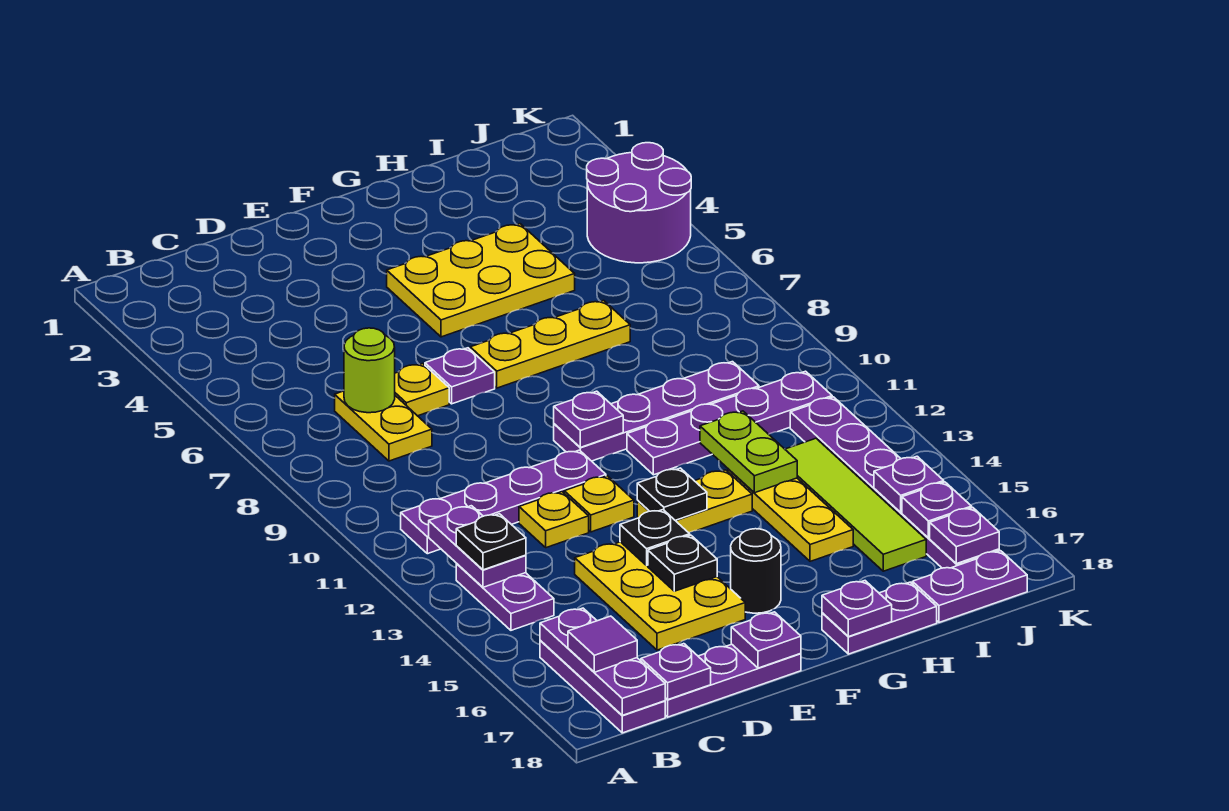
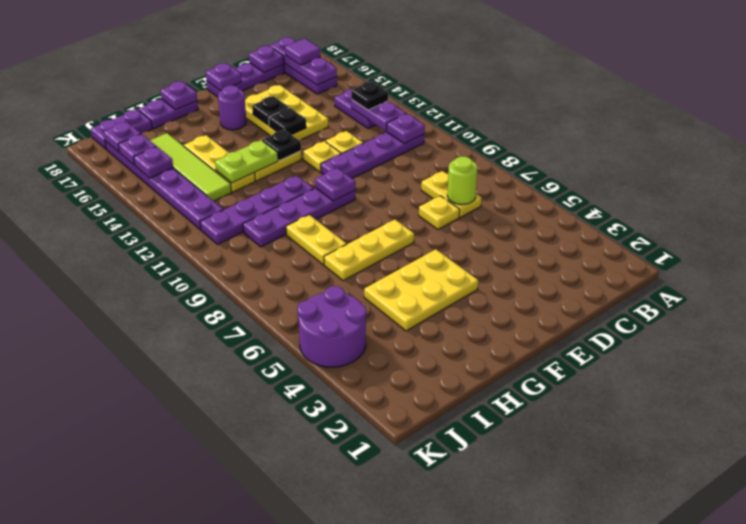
purple 1x1 plate [425,348,495,404] -> purple 1x1 plate moved to [387,114,425,144]
black 1x1 round brick [731,529,781,613] -> purple 1x1 round brick [218,85,247,130]
none -> yellow 1x2 plate [286,215,347,265]
lime 1x2 plate [700,411,797,493] -> lime 1x2 plate turned to [215,140,278,183]

